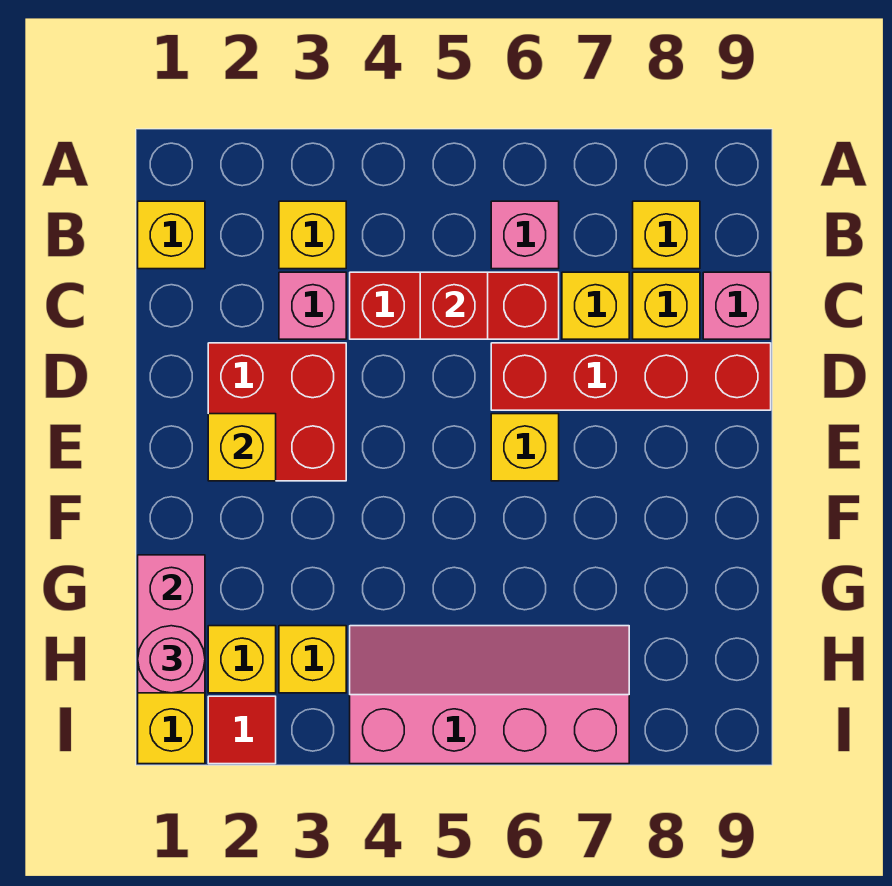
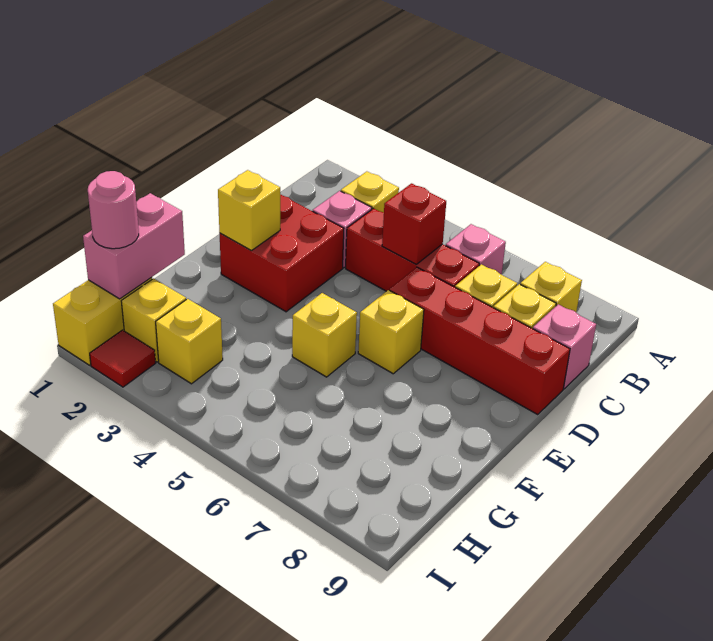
yellow 1x1 brick [138,201,205,269] -> yellow 1x1 brick moved to [292,293,357,377]
pink 2x4 slope [350,626,629,764] -> none

